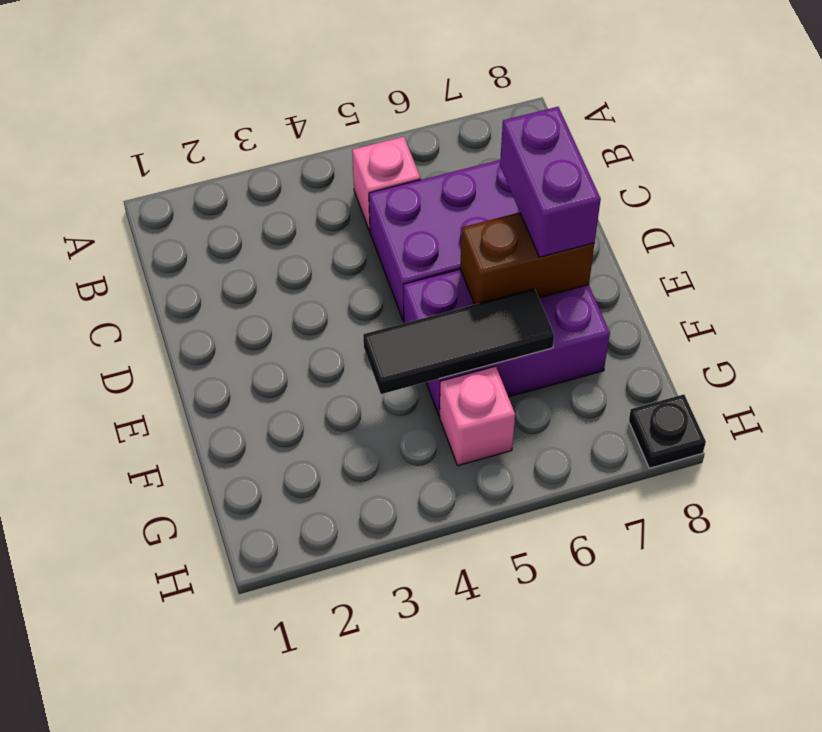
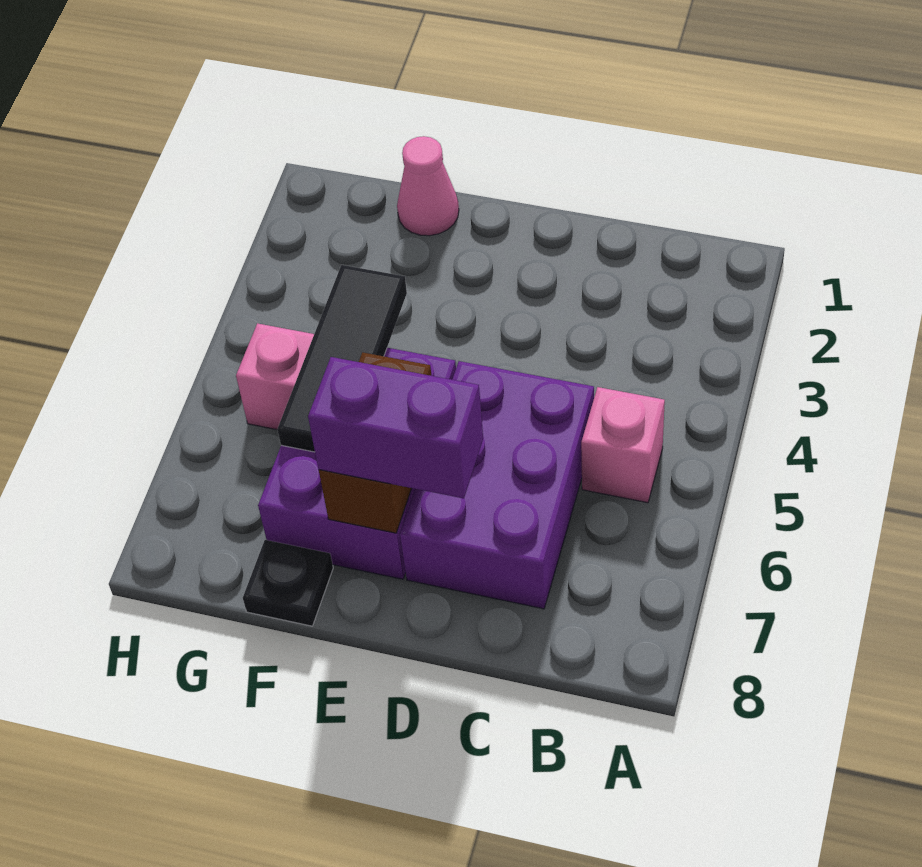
none -> pink 1x1 cone [397,136,459,236]
black 1x1 plate [629,394,706,468] -> black 1x1 plate moved to [243,540,333,626]

